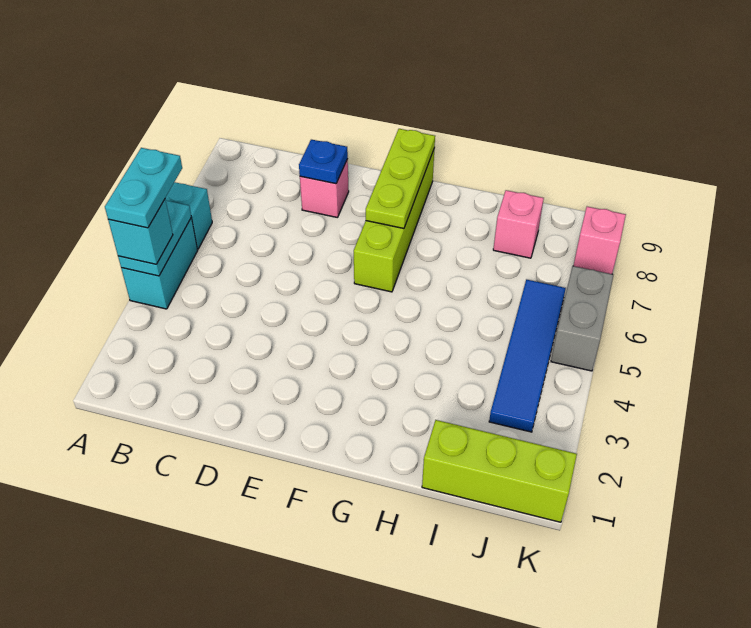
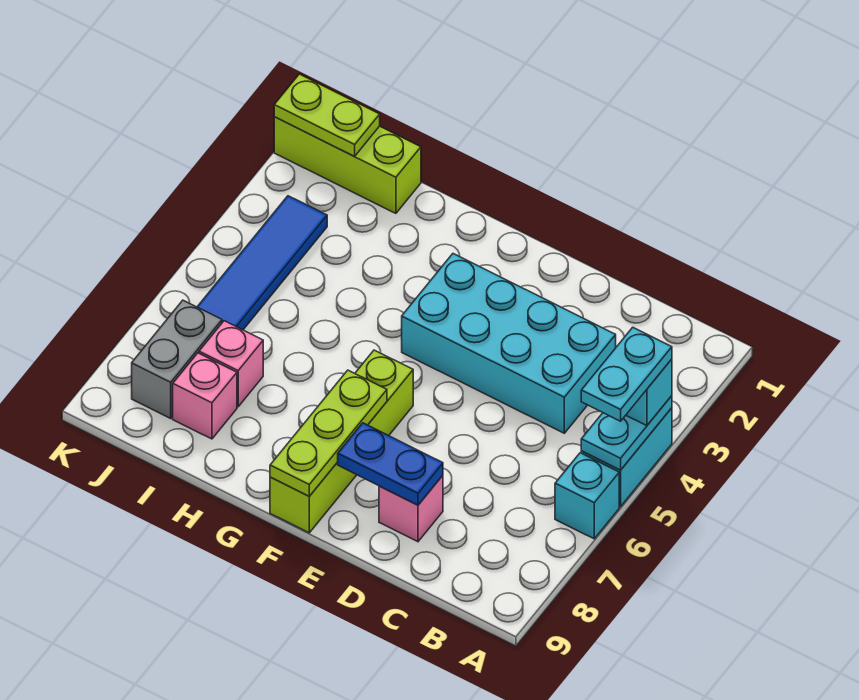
none -> cyan 2x4 brick [402,254,616,433]
blue 1x1 plate [299,140,348,184] -> blue 1x2 plate [338,423,443,505]
none -> lime 1x2 plate [274,74,380,156]
grey 1x2 brick [551,266,613,371] -> grey 1x2 brick moved to [132,300,222,418]
pink 1x1 brick [573,207,626,274] -> pink 1x1 brick moved to [199,321,263,407]

